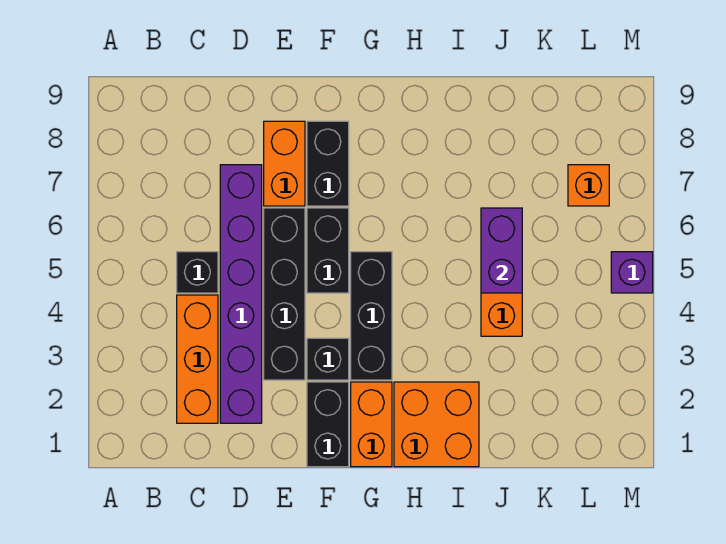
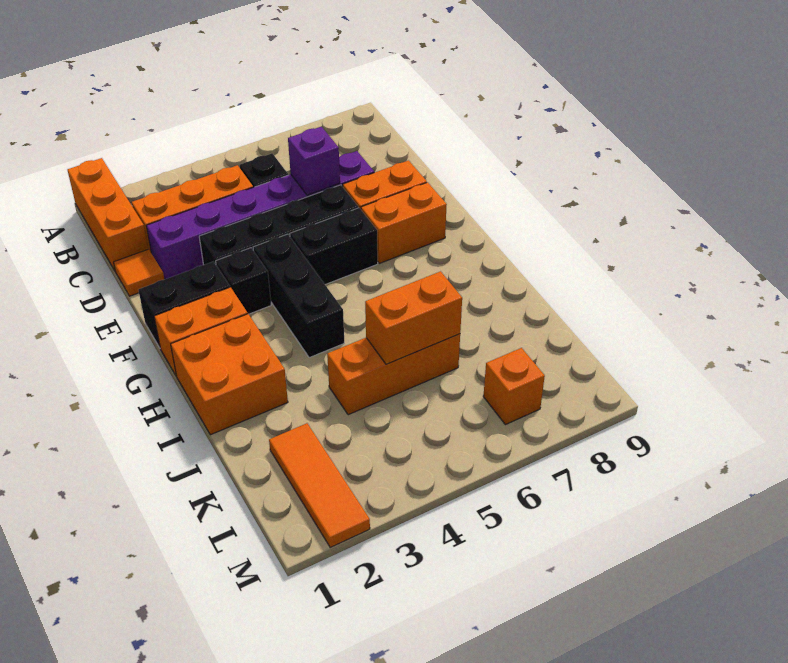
none -> orange 1x3 brick [68,158,148,271]
none -> orange 1x1 tile [114,249,164,296]
black 1x2 brick [307,121,349,206] -> orange 1x2 brick [361,182,447,263]
black 1x3 brick [351,252,392,380] -> black 1x3 brick turned to [253,234,344,358]
purple 1x2 brick [481,208,522,293] -> orange 1x2 brick [365,271,462,364]
none -> orange 1x3 tile [269,423,370,547]
purple 1x1 brick [611,252,653,293] -> purple 1x1 brick moved to [288,127,340,195]

